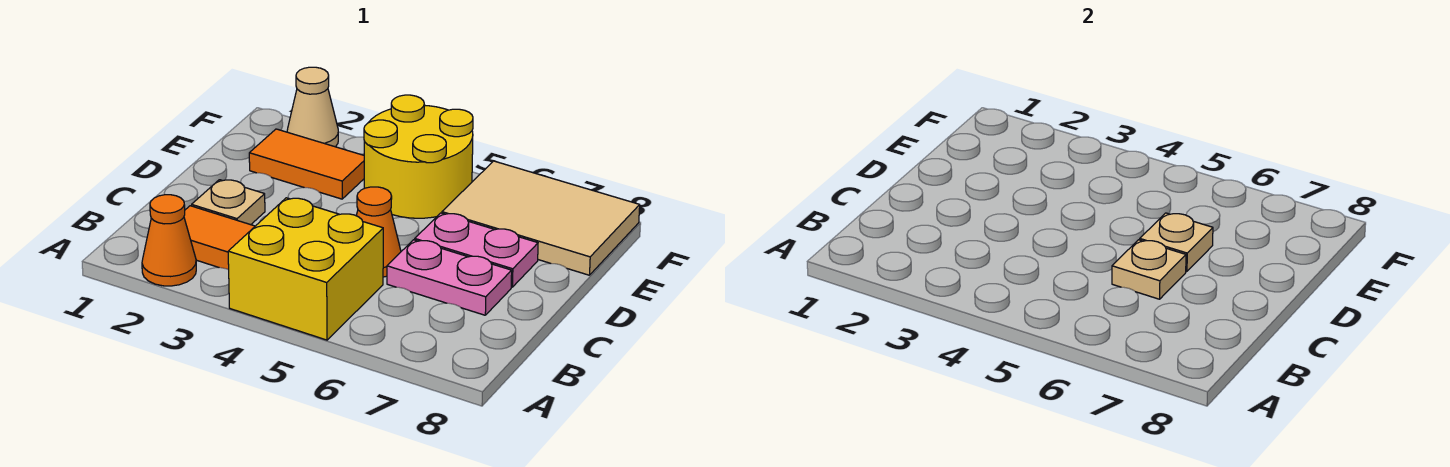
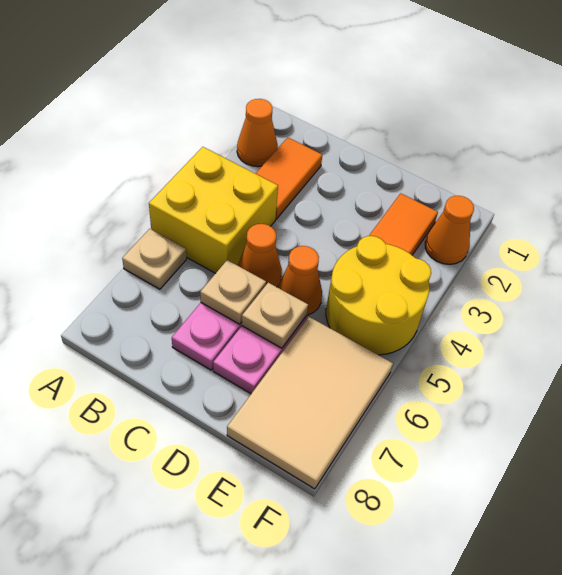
tan 1x1 plate [192,180,265,225] -> tan 1x1 plate moved to [122,229,186,289]
none -> orange 1x1 cone [278,246,322,315]
tan 1x1 cone [287,67,338,147] -> orange 1x1 cone [425,196,474,264]

